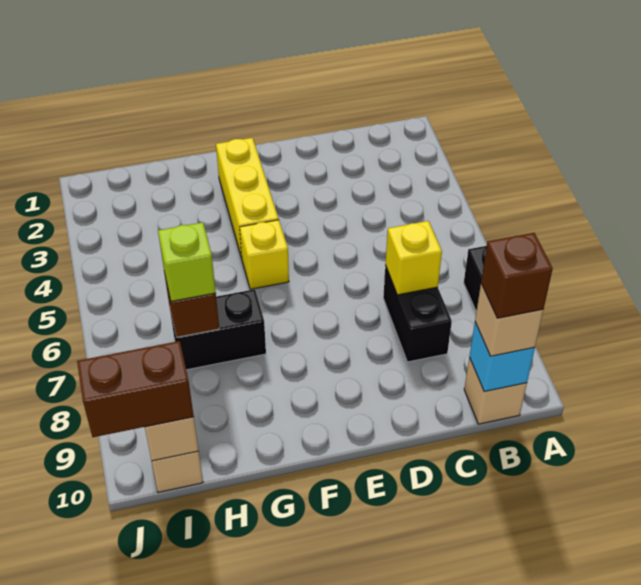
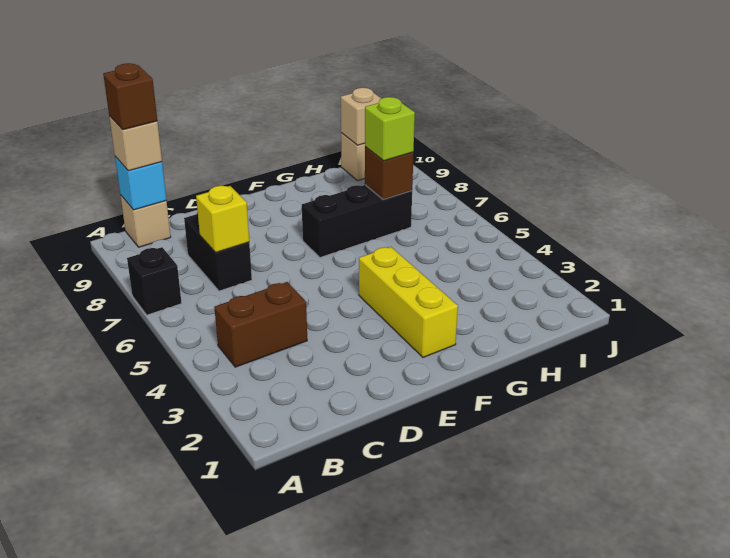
yellow 1x1 brick [240,220,289,289] -> none
black 1x2 brick [170,289,266,370] -> black 1x3 brick [302,185,412,257]
brown 1x2 brick [77,341,194,437] -> brown 1x2 brick moved to [214,282,307,367]

